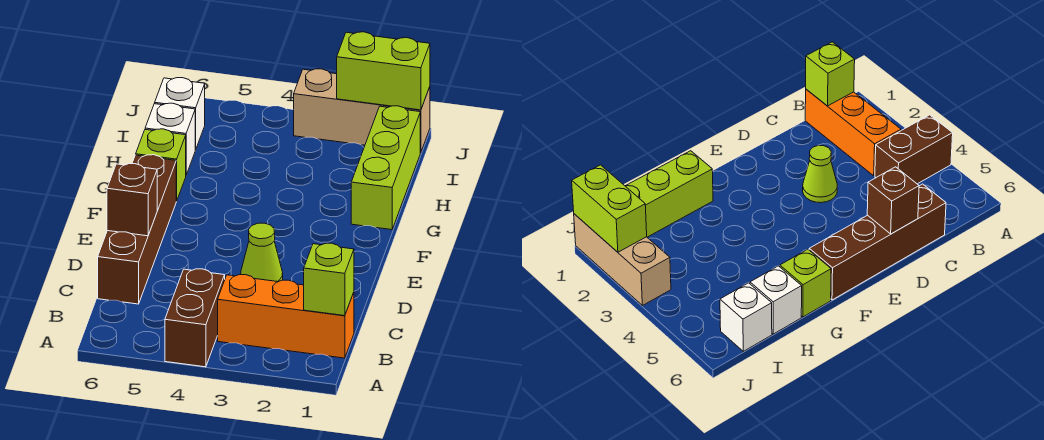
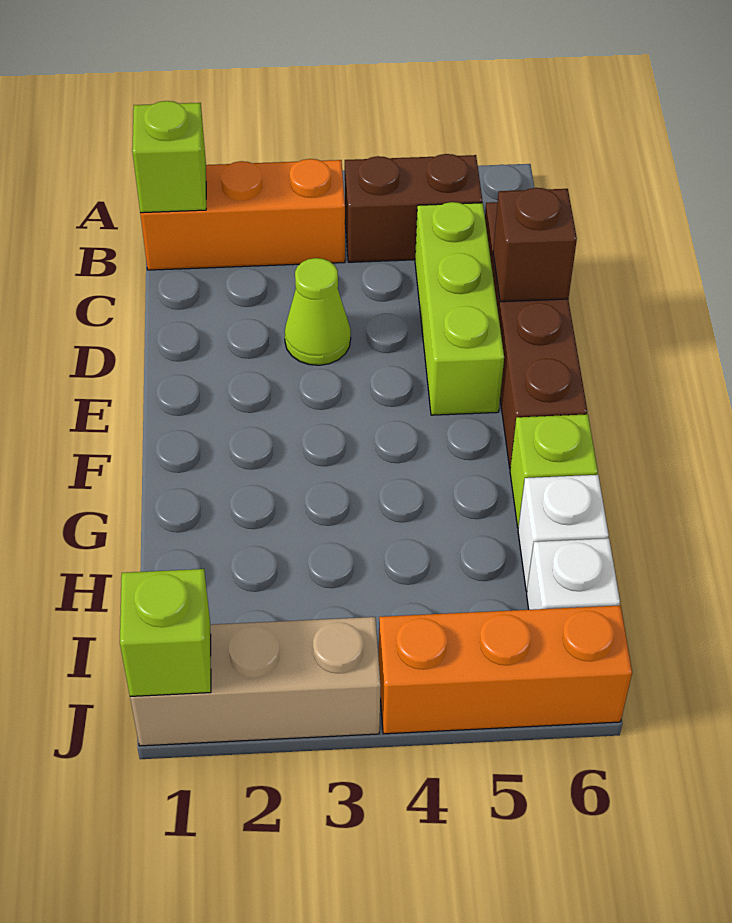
brown 1x2 brick [165,269,225,367] -> brown 1x2 brick turned to [345,154,482,262]
lime 1x3 brick [351,106,420,230] -> lime 1x3 brick moved to [415,202,504,415]
lime 1x2 brick [337,32,430,110] -> lime 1x1 brick [120,569,211,696]
none -> orange 1x3 brick [378,605,632,734]

